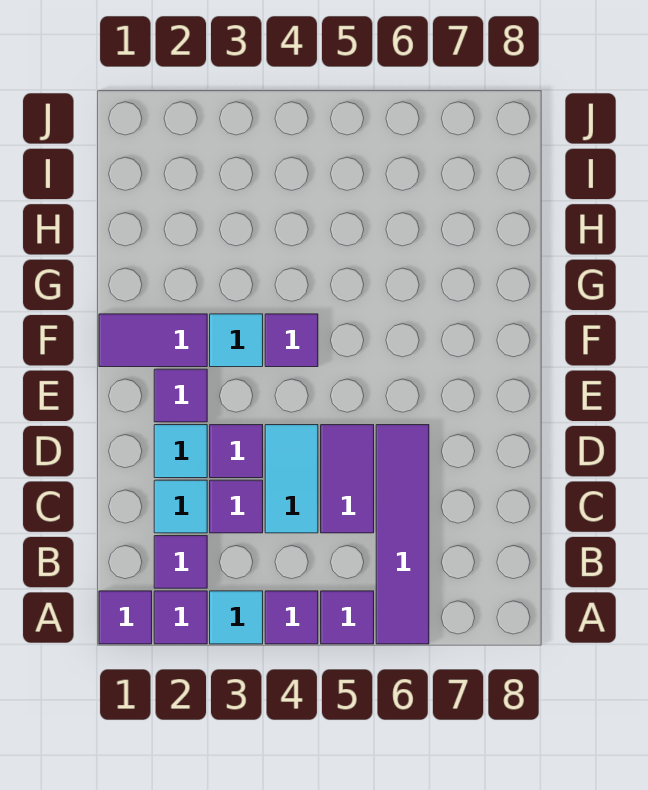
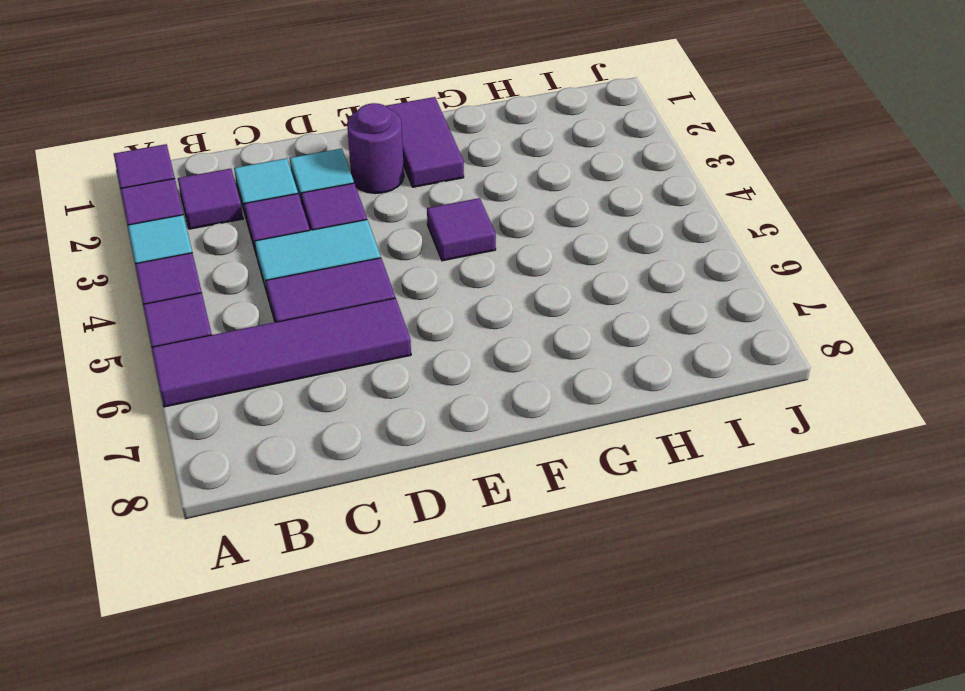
purple 1x1 tile [154,369,207,422] -> purple 1x1 round brick [347,103,404,194]
cyan 1x1 tile [210,314,263,367] -> none

